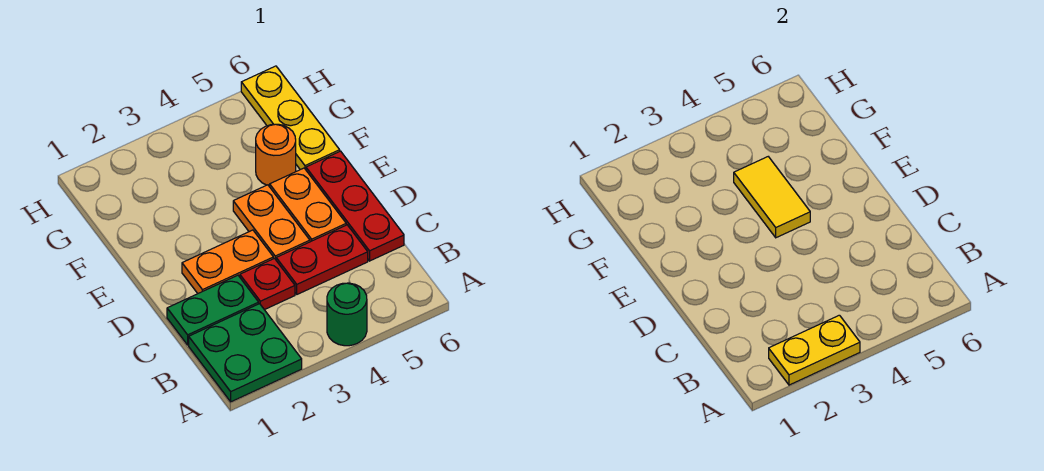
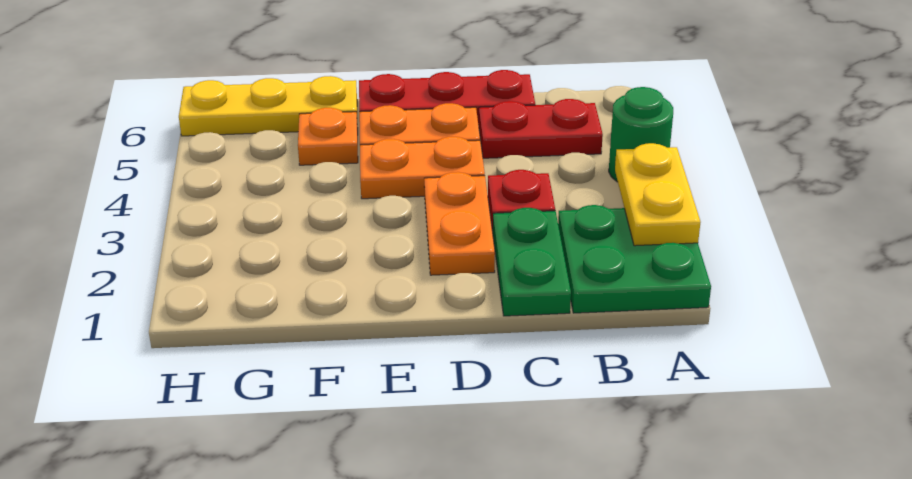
red 1x2 plate [276,225,368,294] -> red 1x2 plate turned to [479,99,603,158]
yellow 1x2 tile [734,157,810,238] -> none
orange 1x1 round brick [256,124,296,186] -> orange 1x1 plate [298,108,358,165]

